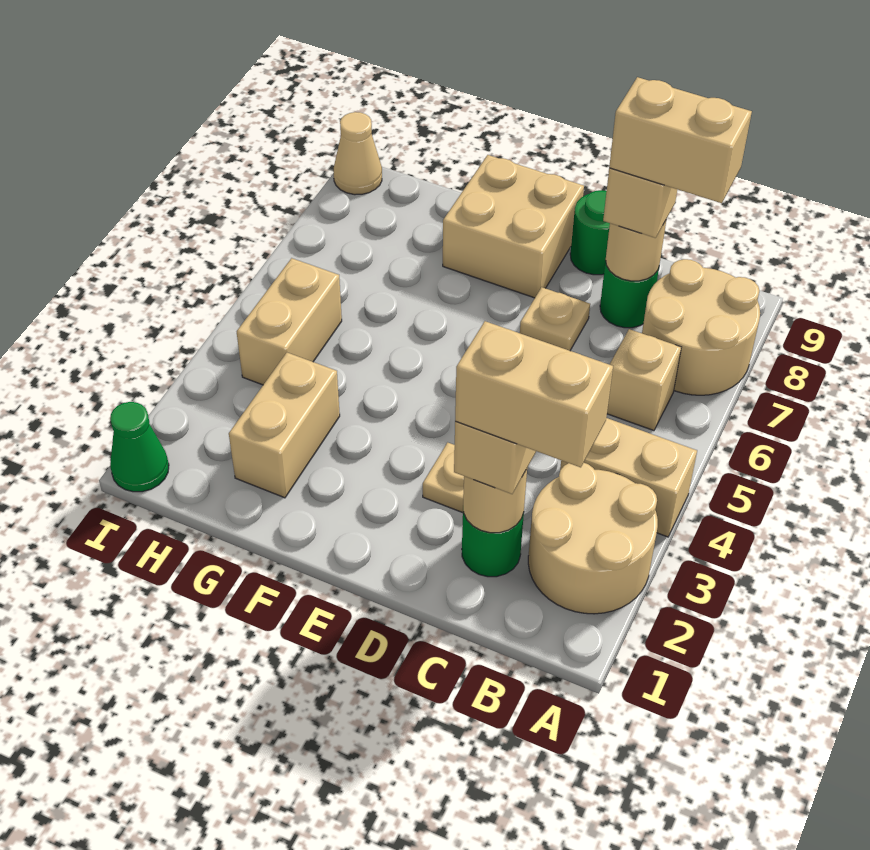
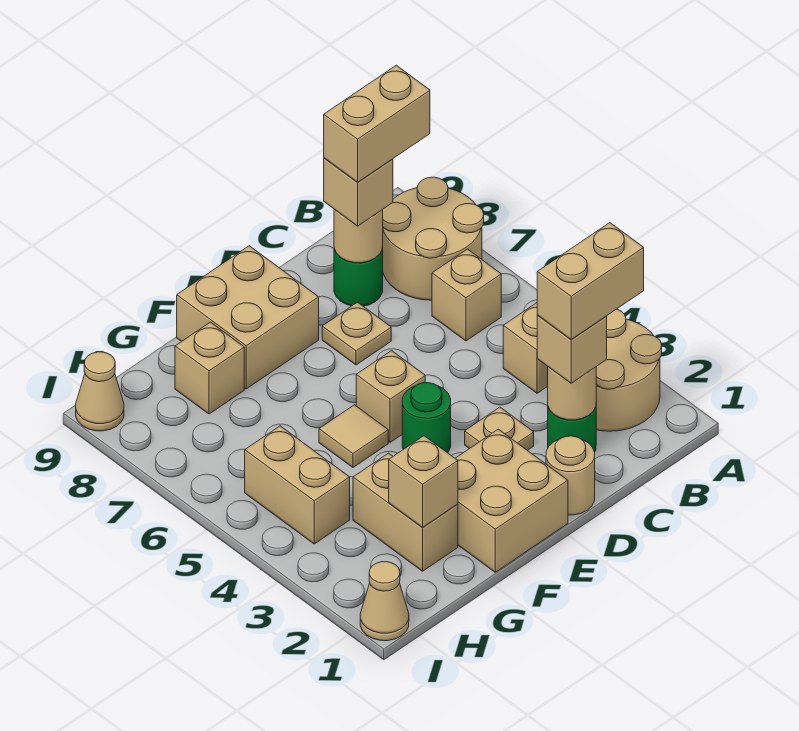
none -> tan 1x1 round brick [546,436,595,515]
green 1x1 round brick [570,190,610,275] -> green 1x1 round brick moved to [402,383,451,453]
none -> tan 2x2 brick [455,429,568,572]
none -> tan 1x1 brick [356,351,425,442]
none -> tan 1x1 tile [319,405,388,467]
none -> tan 1x1 brick [389,436,458,527]
none -> tan 1x1 brick [175,322,244,414]
green 1x1 cone [110,402,169,492] -> tan 1x1 cone [360,562,409,641]

